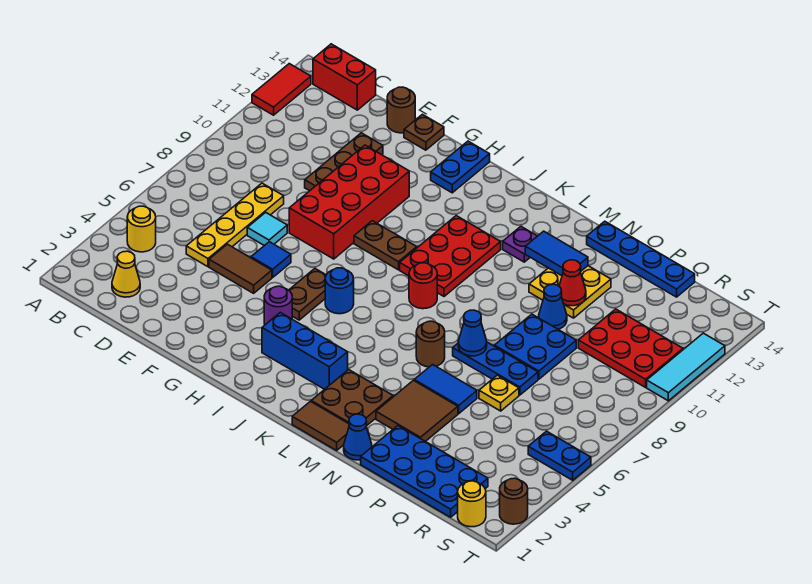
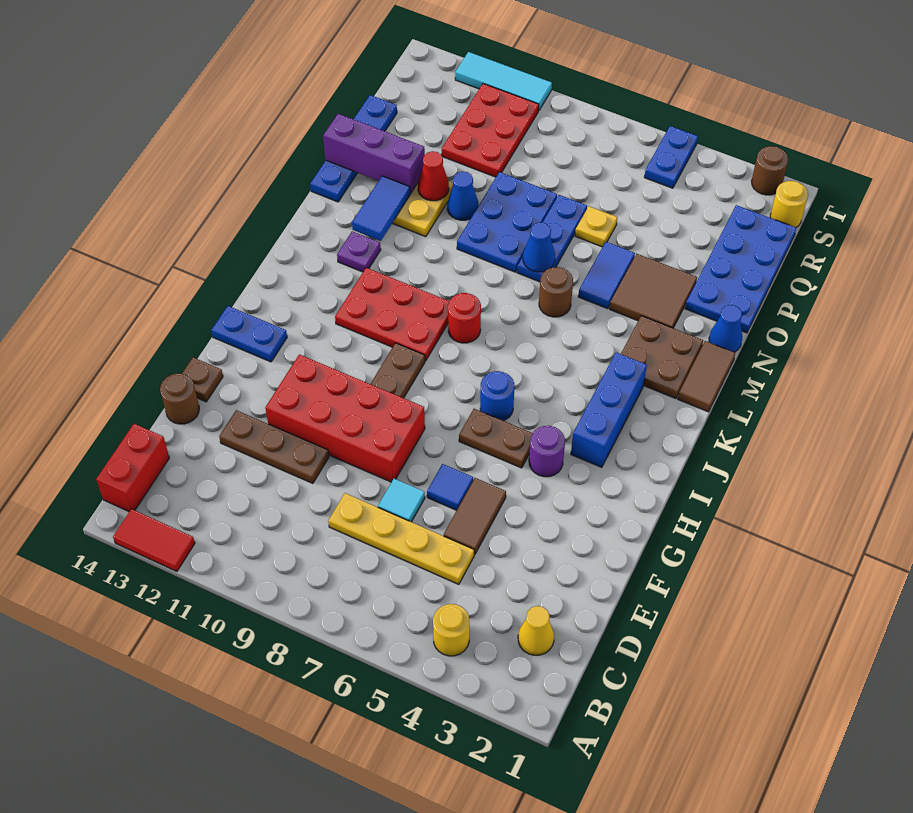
blue 2x2 plate [494,314,576,379] -> blue 2x3 plate [457,172,557,272]
none -> purple 1x3 brick [323,114,425,193]

